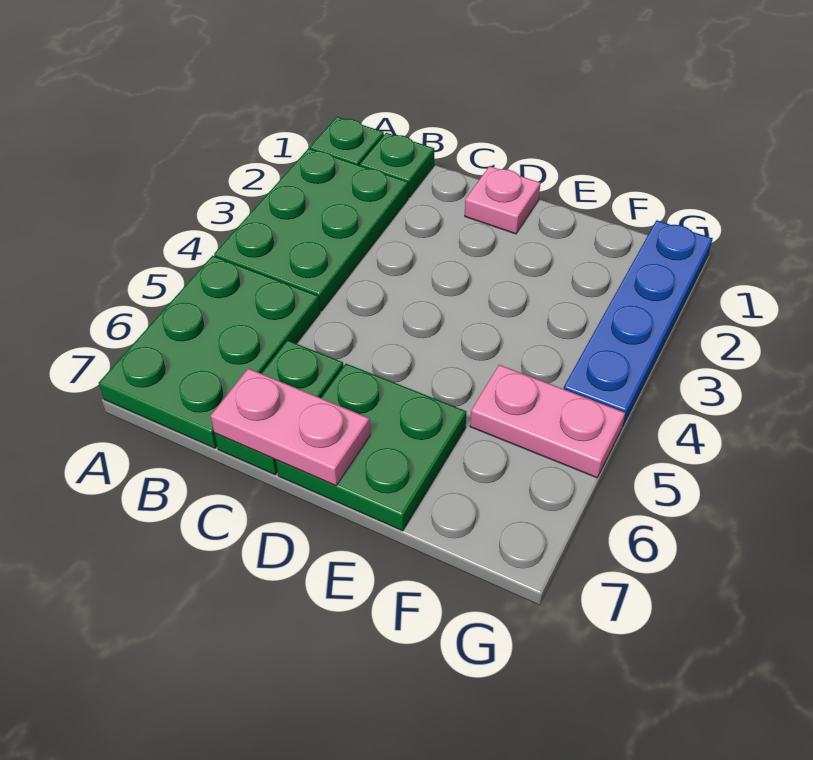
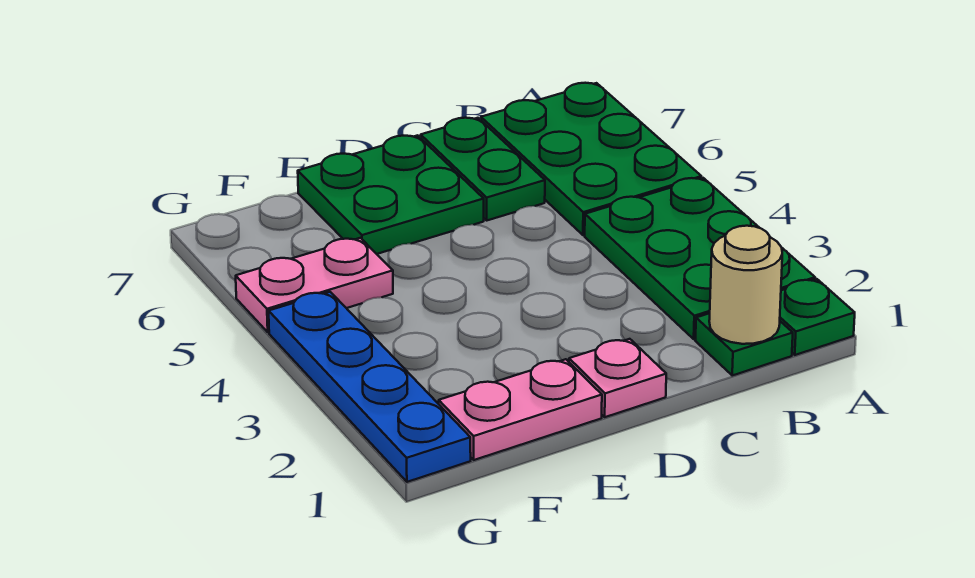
none -> tan 1x1 round brick [709,226,782,344]
pink 1x2 plate [211,368,370,486] -> pink 1x2 plate moved to [439,359,602,460]

